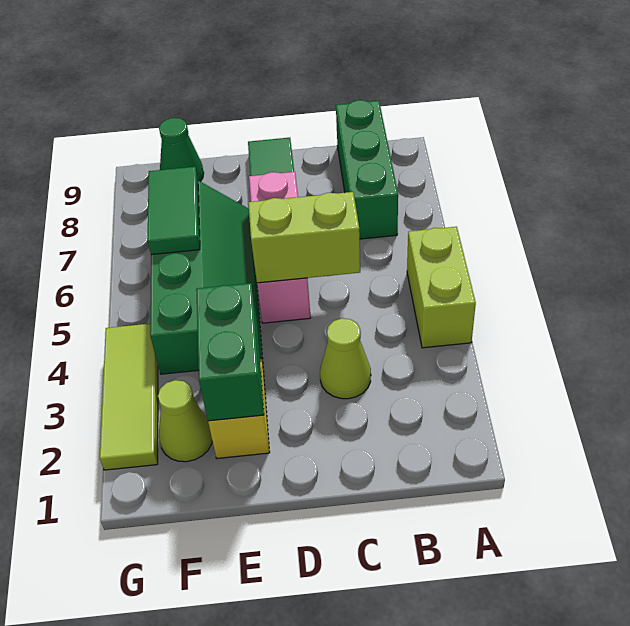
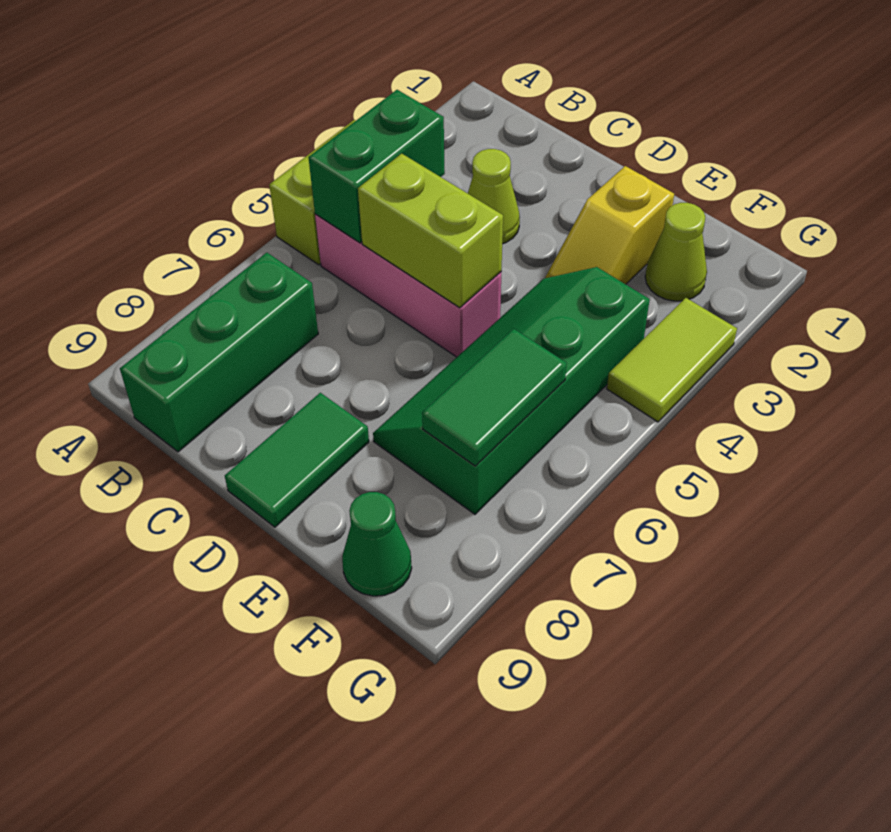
pink 1x3 brick [249,172,311,323] -> pink 1x3 brick turned to [315,214,501,357]
green 1x2 brick [196,283,264,421] -> green 1x2 brick moved to [308,90,445,243]
lime 1x3 tile [100,324,158,470] -> lime 1x2 tile [607,298,737,422]

